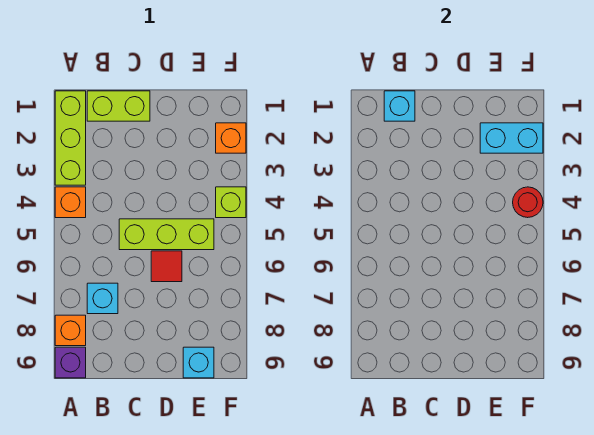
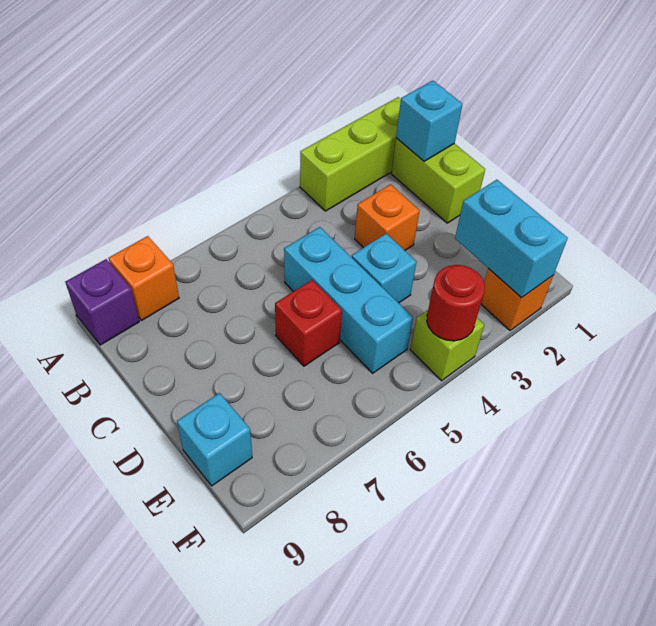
orange 1x1 brick [55,187,86,218] -> orange 1x1 brick moved to [355,184,420,250]
cyan 1x1 brick [87,283,118,314] -> cyan 1x1 brick moved to [352,234,416,303]
lime 1x3 brick [119,219,214,250] -> cyan 1x3 brick [284,227,413,373]
red 1x1 tile [151,251,182,282] -> red 1x1 brick [275,280,342,366]

